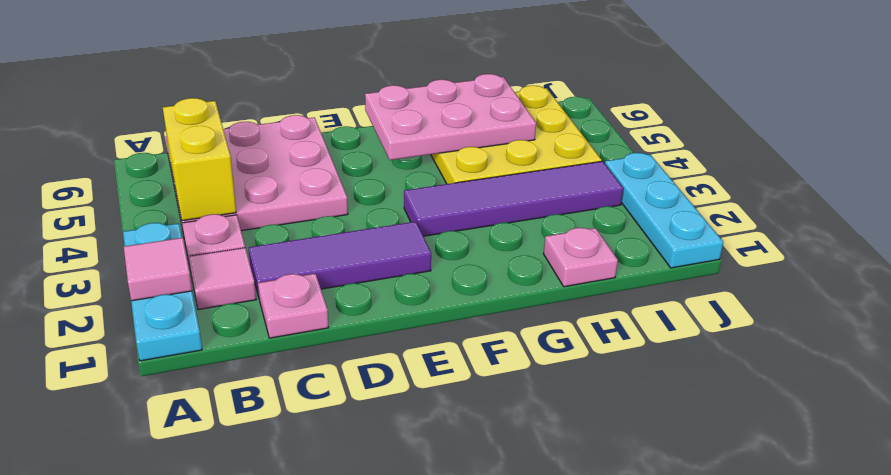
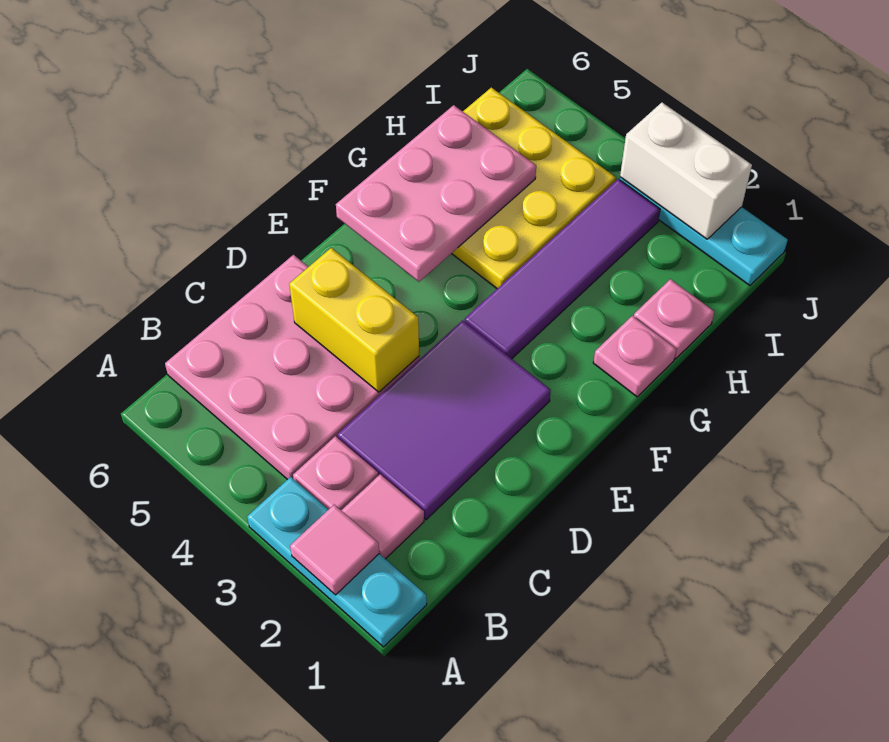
yellow 1x2 brick [163,98,236,221] -> yellow 1x2 brick moved to [289,248,419,392]
pink 1x1 plate [258,274,329,338] -> pink 1x1 plate moved to [593,316,676,397]
purple 1x3 tile [248,222,431,297] -> purple 2x3 tile [338,320,551,520]
none -> white 1x2 brick [620,103,752,239]

